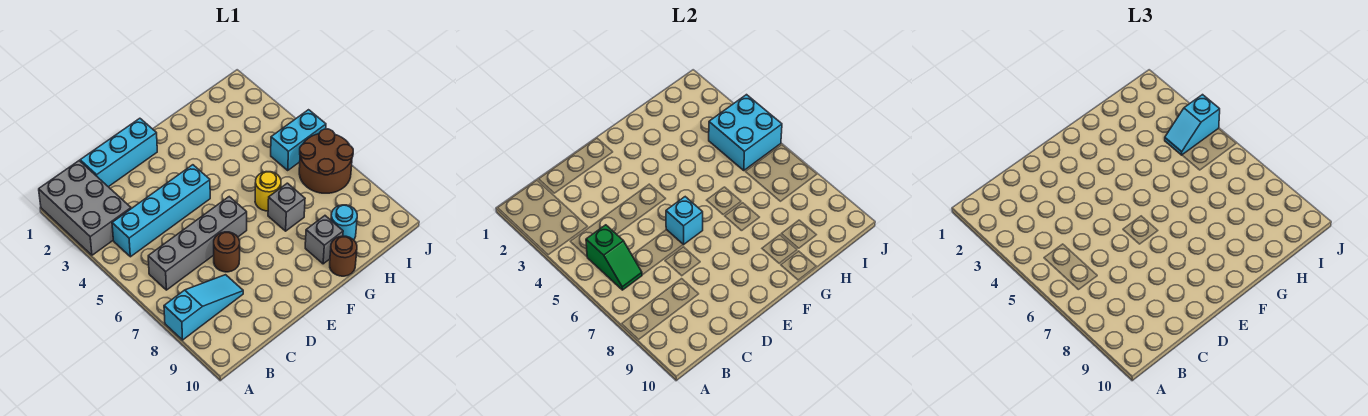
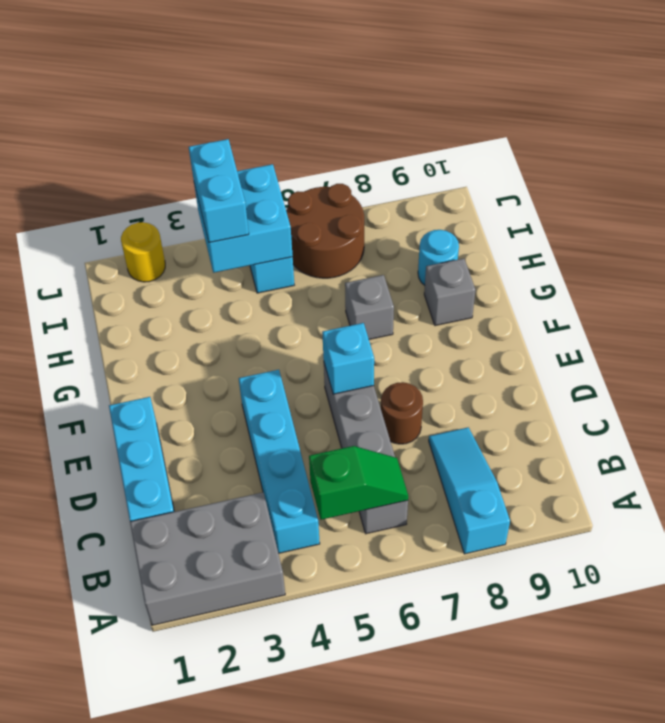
yellow 1x1 round brick [255,172,281,211] -> yellow 1x1 round brick moved to [121,222,165,282]
brown 1x1 round brick [330,236,357,276] -> none
cyan 1x2 slope [1165,95,1220,155] -> cyan 1x2 brick [189,139,249,243]

